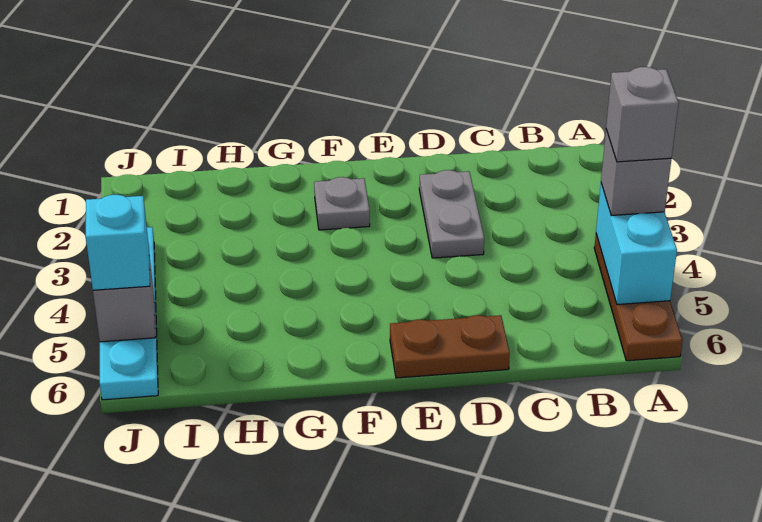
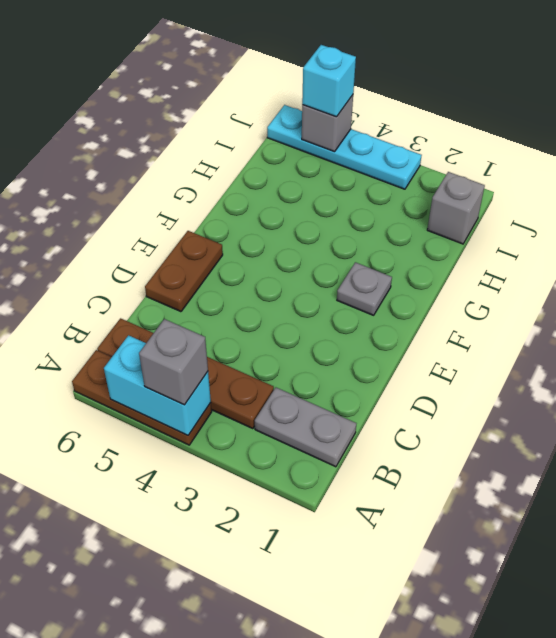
grey 1x1 brick [606,67,679,162] -> grey 1x1 brick moved to [427,172,485,244]
none -> brown 1x4 plate [97,318,274,429]
grey 1x2 plate [419,170,484,258] -> grey 1x2 plate moved to [255,388,356,467]

